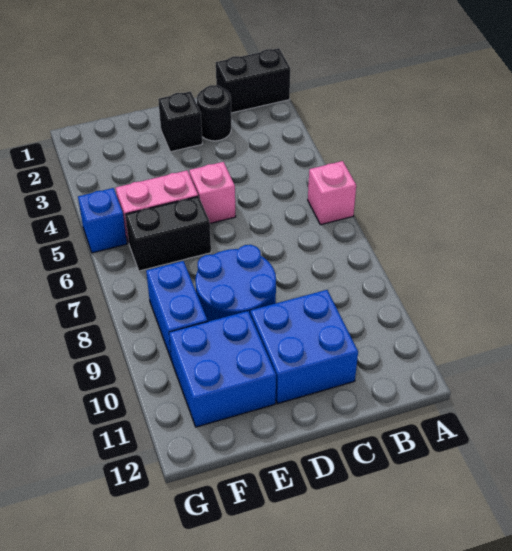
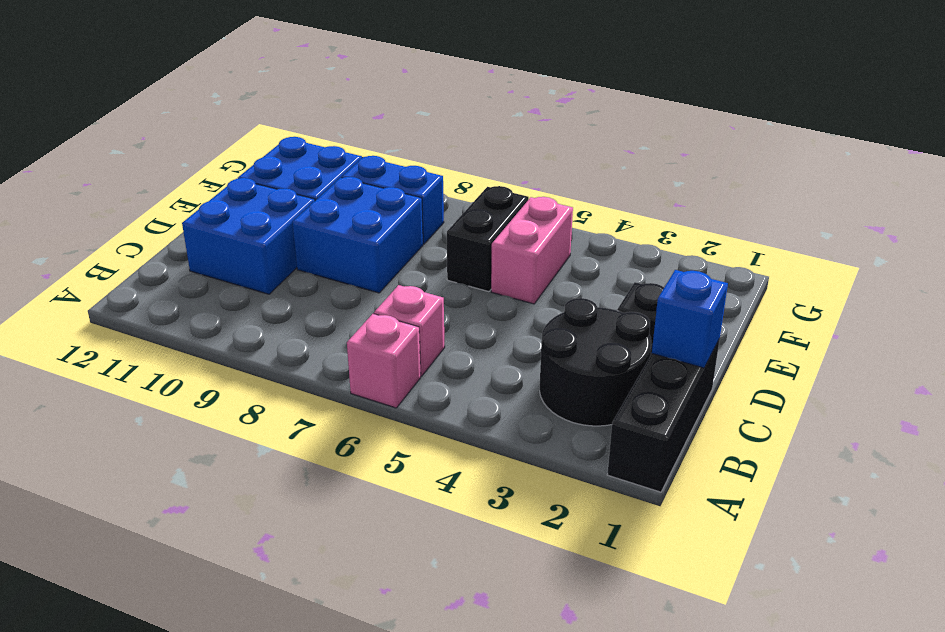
black 1x2 brick [216,48,290,113] -> black 1x3 brick [607,339,720,492]
black 1x1 round brick [197,85,231,141] -> black 2x2 round brick [540,298,652,426]
pink 1x1 brick [189,162,236,223] -> pink 1x1 brick moved to [374,285,445,376]
blue 2x2 round brick [195,245,276,322] -> blue 2x2 brick [293,177,423,293]
blue 1x1 brick [78,188,127,253] -> blue 1x1 brick moved to [652,270,728,368]

